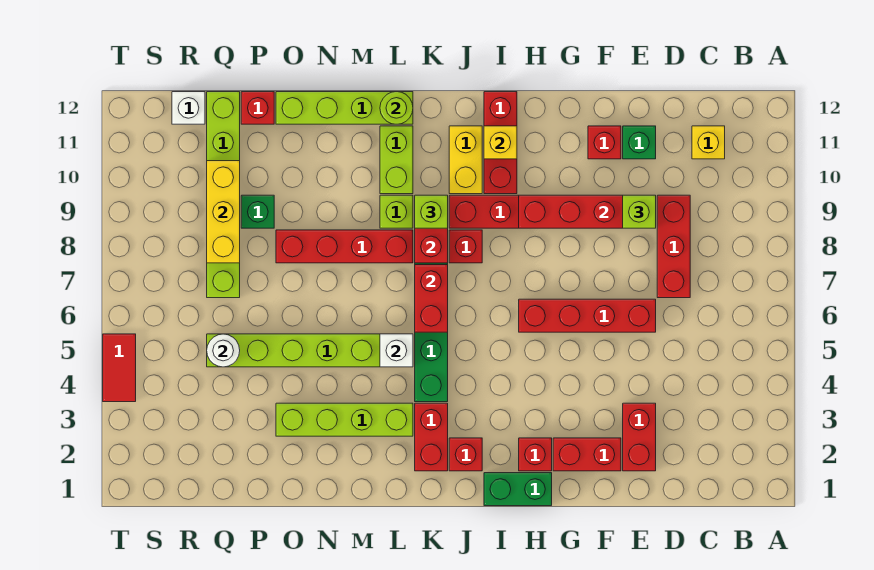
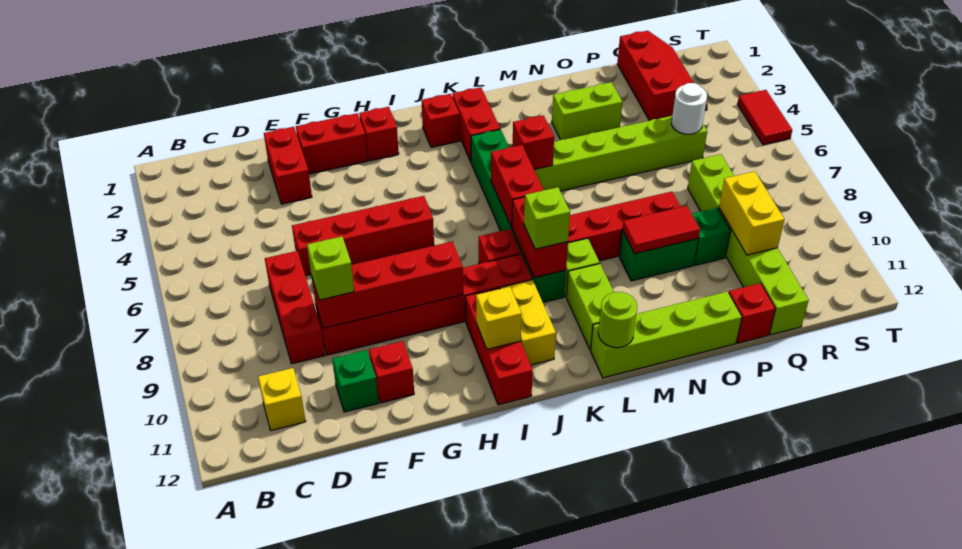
green 1x2 brick [484,473,552,506] -> green 1x2 brick moved to [619,231,698,281]
lime 1x4 brick [276,403,413,436] -> lime 1x2 brick [552,82,622,140]
white 1x1 brick [380,334,413,367] -> red 1x1 brick [513,115,554,170]
none -> red 1x2 tile [622,206,700,253]
none -> red 2x3 slope [617,31,708,121]
yellow 1x3 brick [207,161,240,263] -> yellow 1x2 brick [719,171,784,255]
white 1x1 brick [172,92,205,124] -> none

